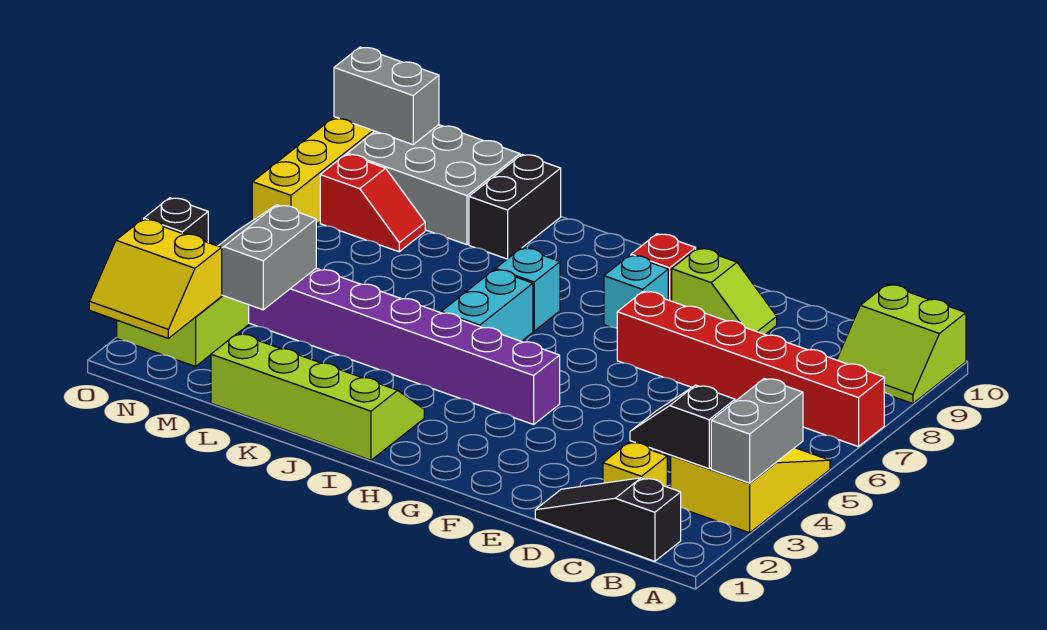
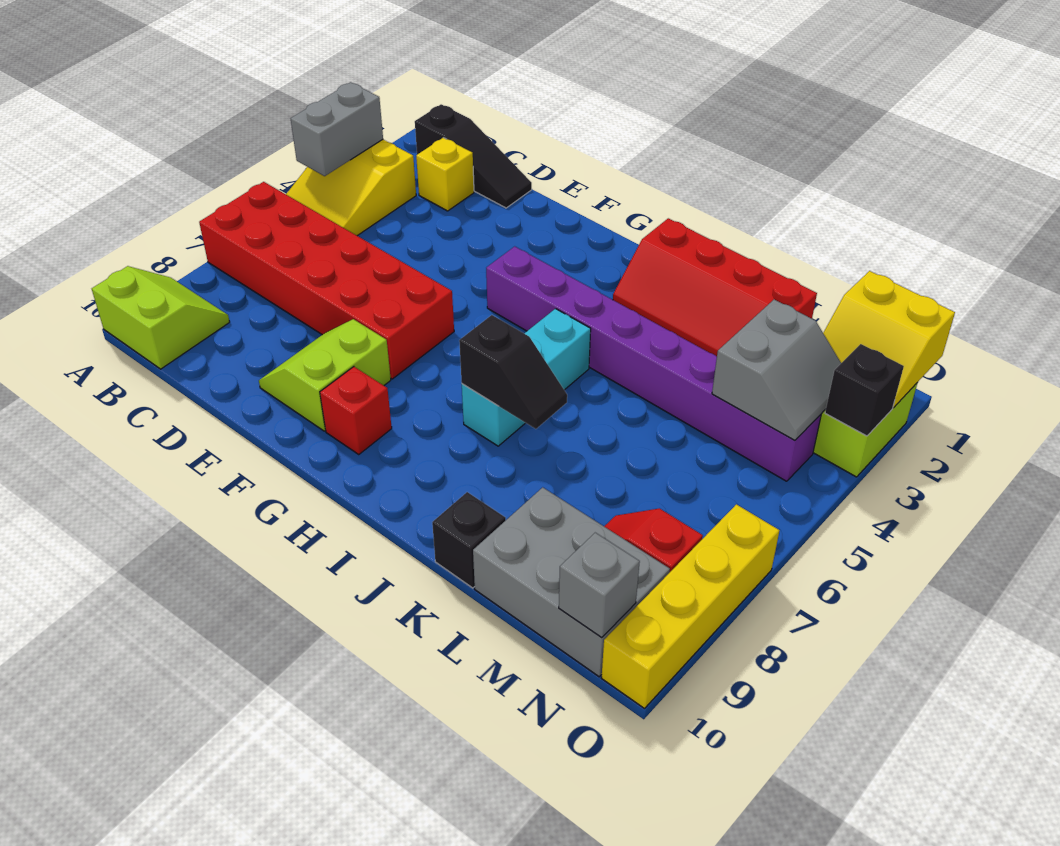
red 1x6 brick [617,291,884,447] -> red 2x6 brick [199,182,454,379]
black 1x2 slope [630,385,735,469] -> black 1x2 slope moved to [459,315,567,429]
lime 1x2 slope [672,248,777,334] -> lime 2x2 slope [259,319,391,431]
cyan 1x1 brick [604,255,668,328] -> none
lime 2x4 slope [211,333,424,460] -> red 2x4 slope [613,218,817,356]
black 1x2 brick [469,155,561,259] -> black 1x1 brick [432,492,506,588]
yellow 2x2 slope [89,219,222,338] -> yellow 2x2 slope turned to [823,271,955,408]
grey 1x2 brick [334,47,439,145] -> grey 1x1 brick [559,533,640,638]

